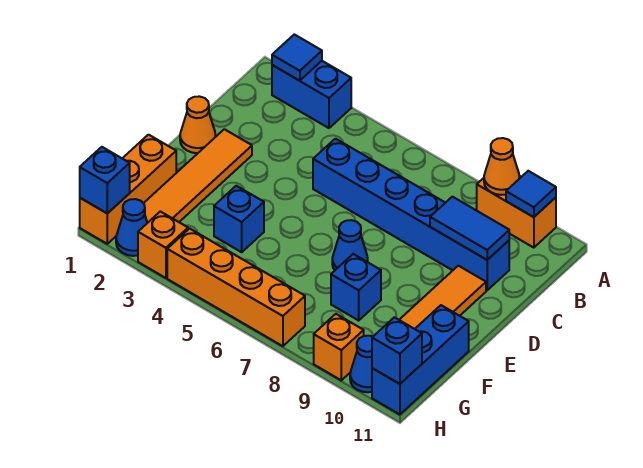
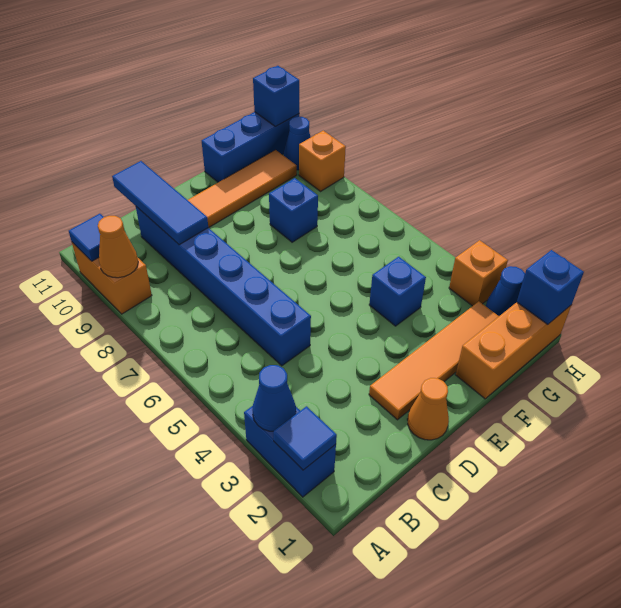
blue 1x2 tile [430,197,509,260] -> blue 1x3 tile [112,161,208,245]
blue 1x1 cone [332,220,368,270] -> blue 1x1 cone moved to [253,365,296,431]
orange 1x4 brick [167,229,305,346] -> none

